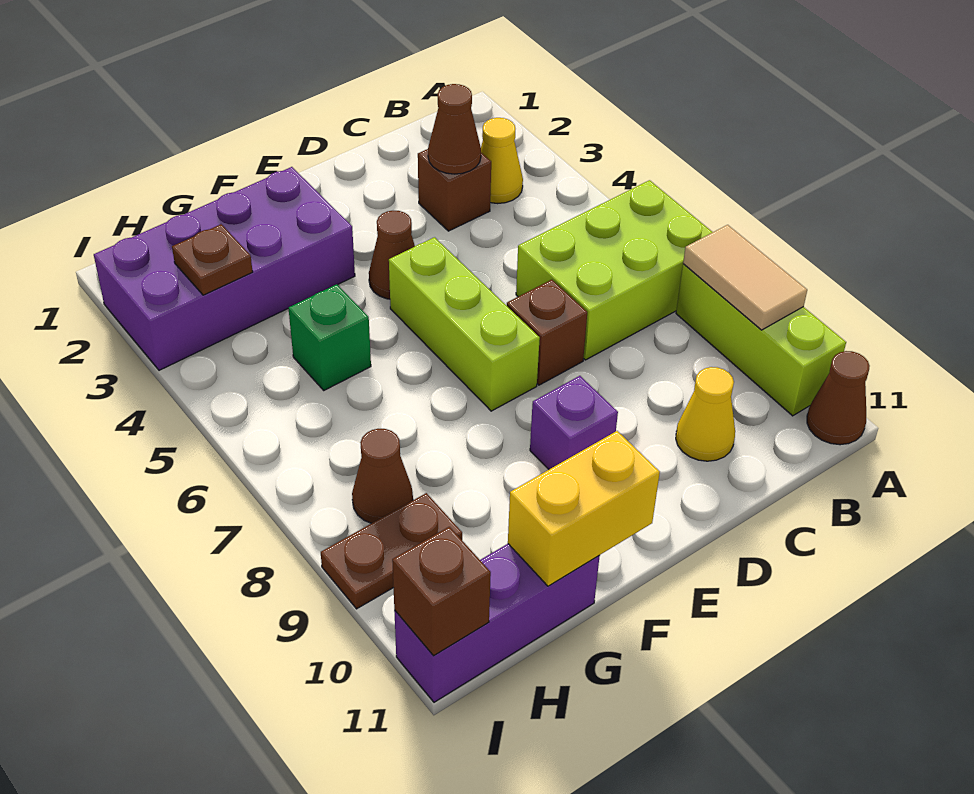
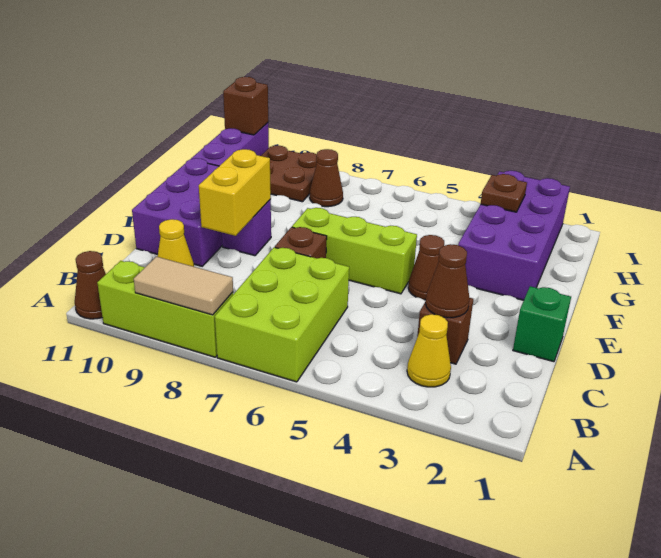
none -> purple 2x3 brick [132,158,223,266]
yellow 1x2 brick [508,431,660,586] -> yellow 1x2 brick moved to [199,149,271,236]
green 1x1 brick [288,284,371,390] -> green 1x1 brick moved to [513,286,571,362]
brown 1x2 plate [321,493,462,609] -> brown 2x2 plate [261,146,317,202]

